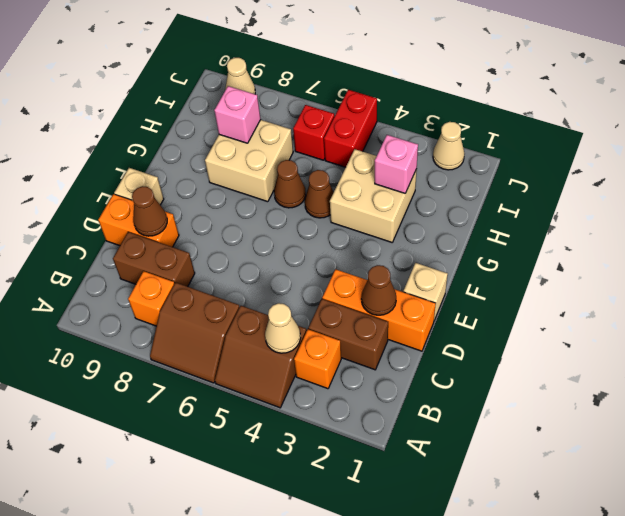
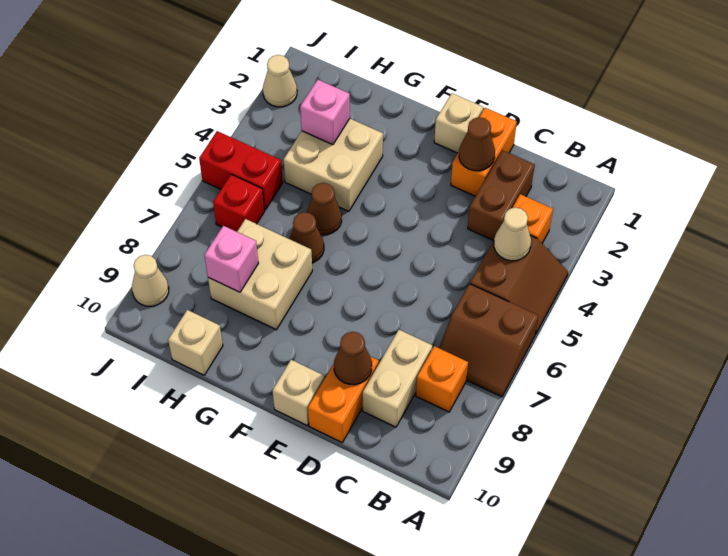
brown 2x2 slope [150,282,240,383] -> brown 2x2 slope turned to [439,284,539,397]
brown 1x2 brick [113,232,195,287] -> tan 1x2 brick [363,330,432,427]
orange 1x3 brick [322,269,436,351] -> orange 1x2 brick [451,108,517,196]
none -> tan 1x1 brick [168,310,223,375]

